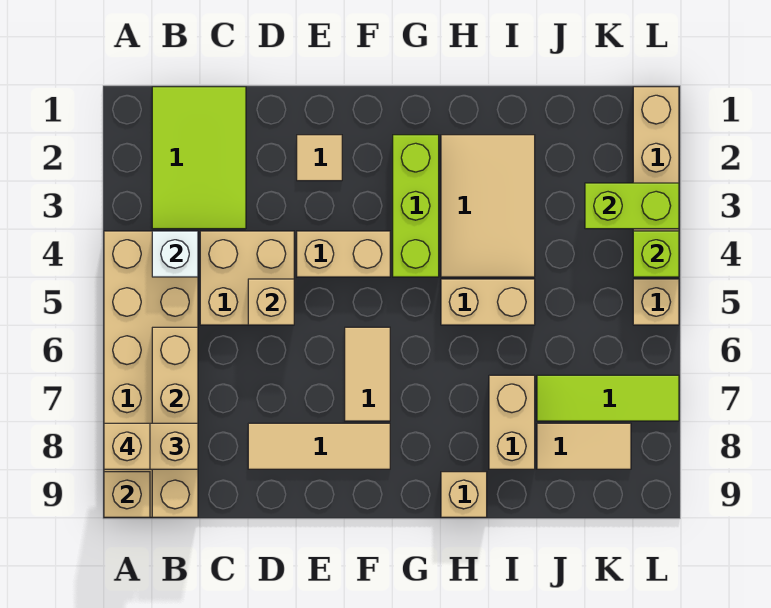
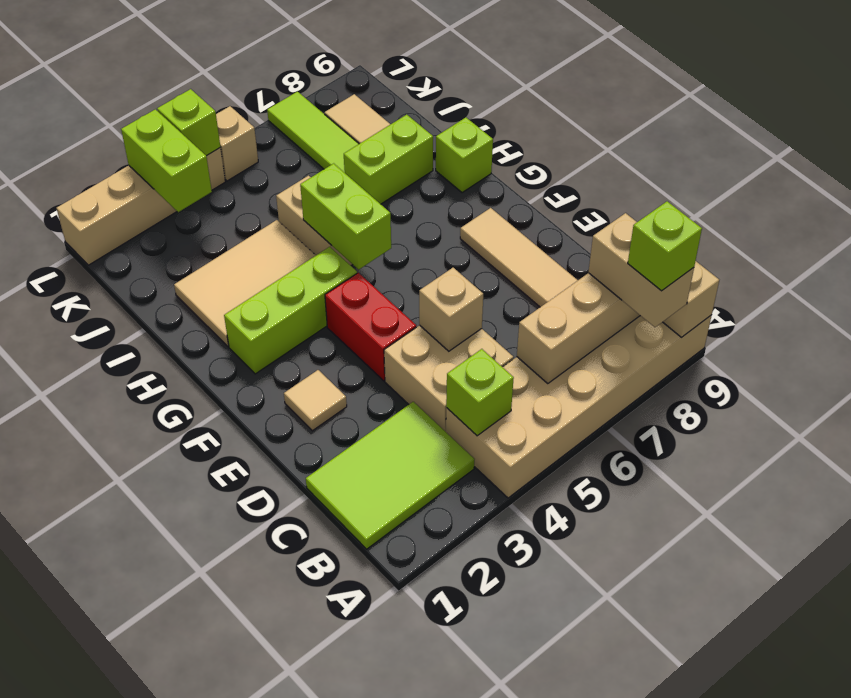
tan 1x1 brick [104,423,150,469] -> lime 1x1 brick [628,201,702,291]
white 1x1 brick [152,231,198,277] -> lime 1x1 brick [446,349,514,436]
tan 1x2 brick [297,231,390,277] -> red 1x2 brick [325,273,416,381]
tan 1x2 tile [345,327,390,421] -> none
none -> lime 1x2 brick [300,163,391,269]
tan 1x1 brick [441,472,487,517] -> lime 1x1 brick [436,118,493,193]
tan 1x2 brick [489,375,535,469] -> lime 1x2 brick [344,115,433,204]

